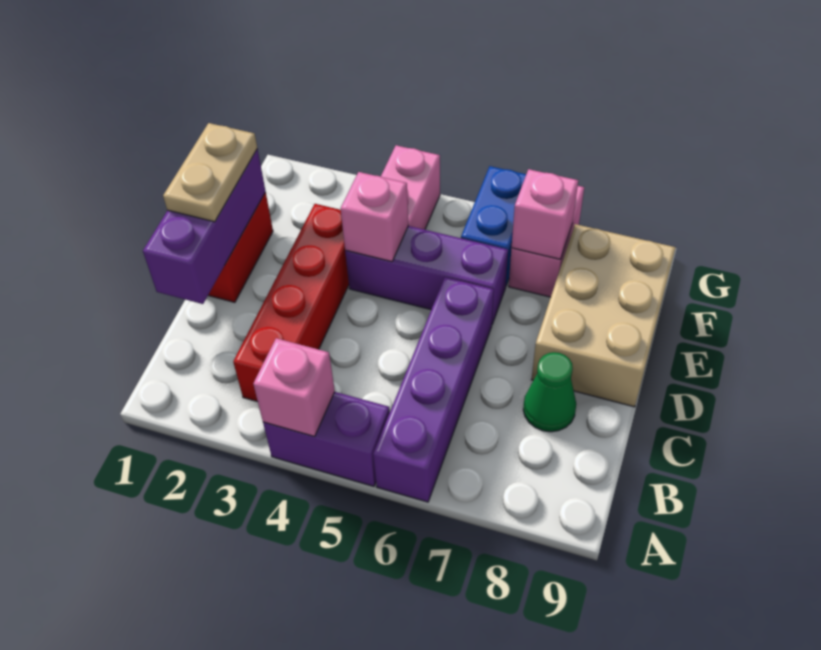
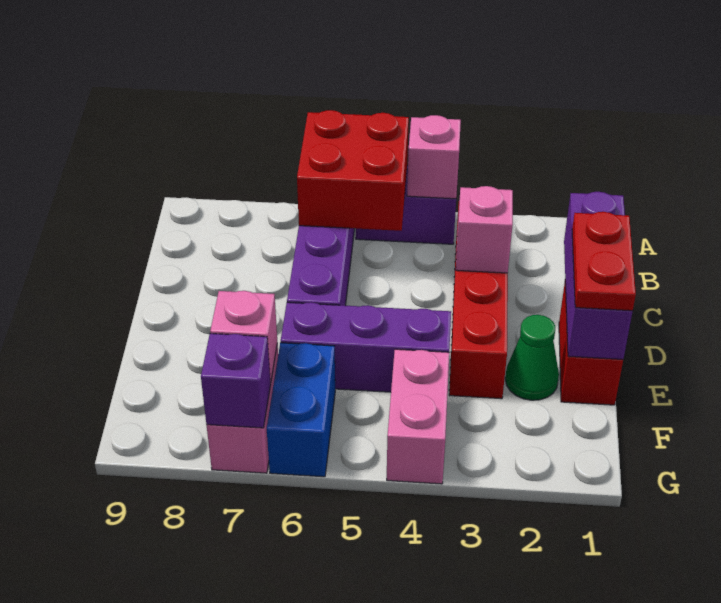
none -> red 2x2 brick [297,110,409,231]
green 1x1 cone [523,352,576,432] -> green 1x1 cone moved to [505,315,559,400]
tan 1x2 plate [163,123,257,222] -> red 1x2 plate [572,212,636,311]
tan 2x3 brick [531,224,676,407] -> none
pink 1x1 brick [341,172,408,262] -> pink 1x1 brick moved to [456,186,513,273]
none -> purple 1x1 brick [201,334,271,428]

